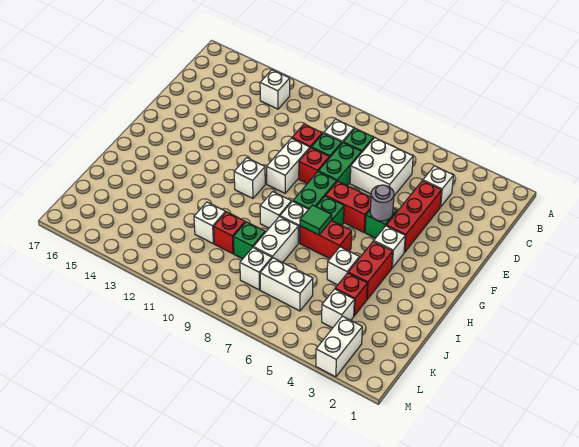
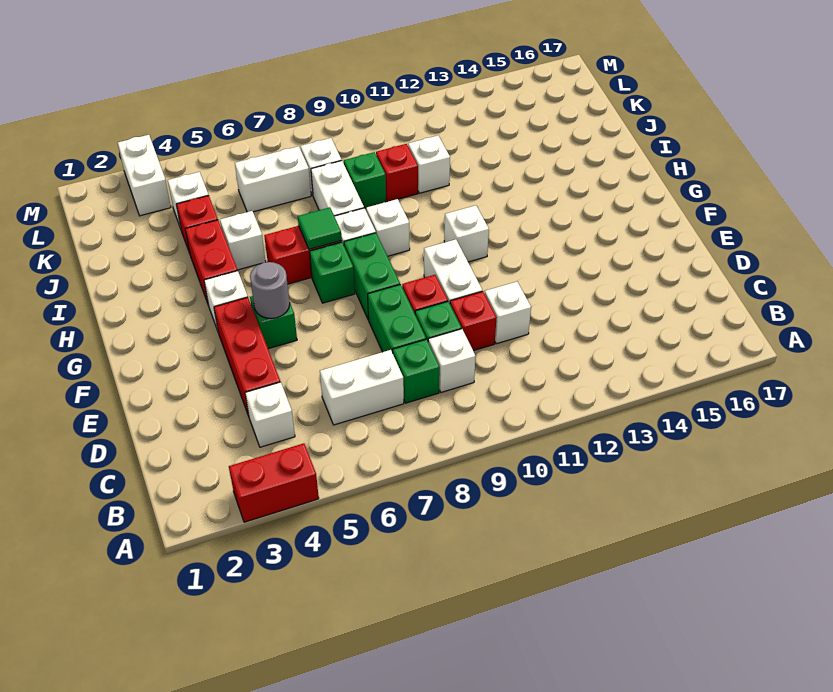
white 1x1 brick [260,70,290,109] -> white 1x1 brick moved to [485,282,531,344]
white 2x2 brick [350,138,413,196] -> white 1x2 brick [320,350,404,425]
red 1x2 brick [326,181,371,232] -> red 1x2 brick moved to [229,443,319,522]

